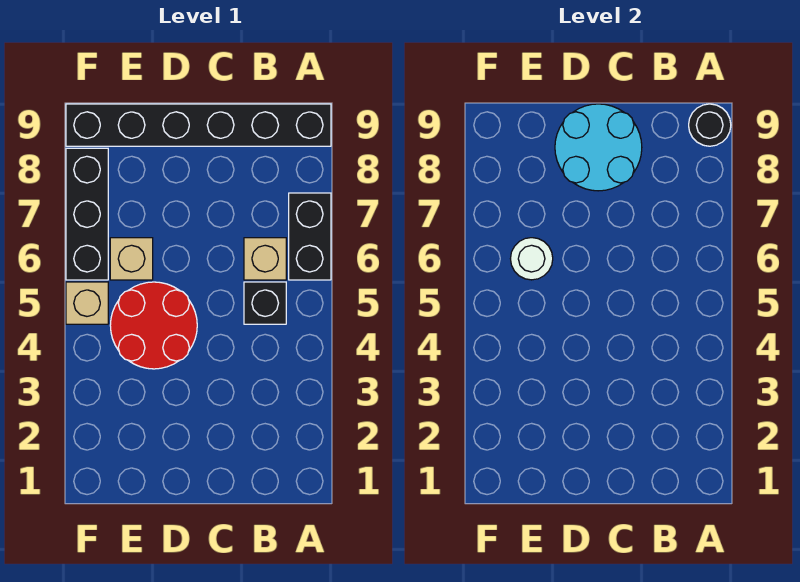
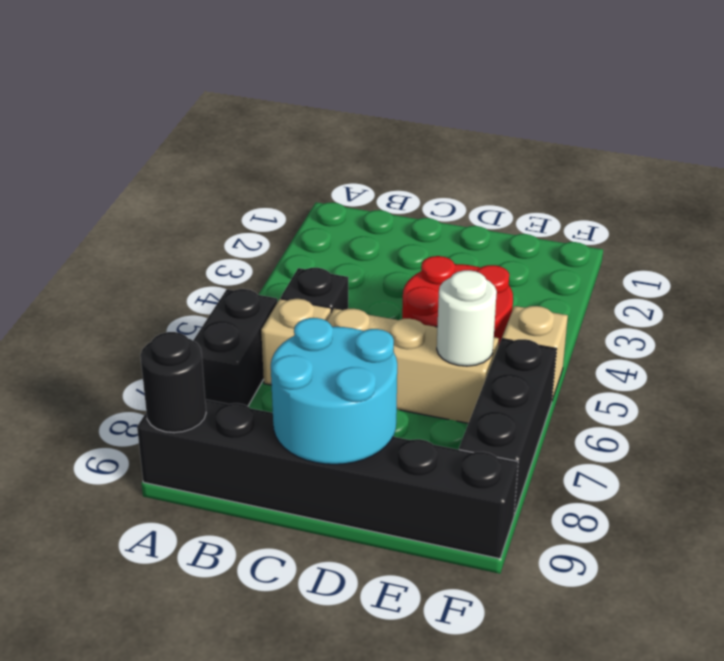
tan 1x1 brick [110,238,153,280] -> tan 1x3 brick [327,308,499,423]

